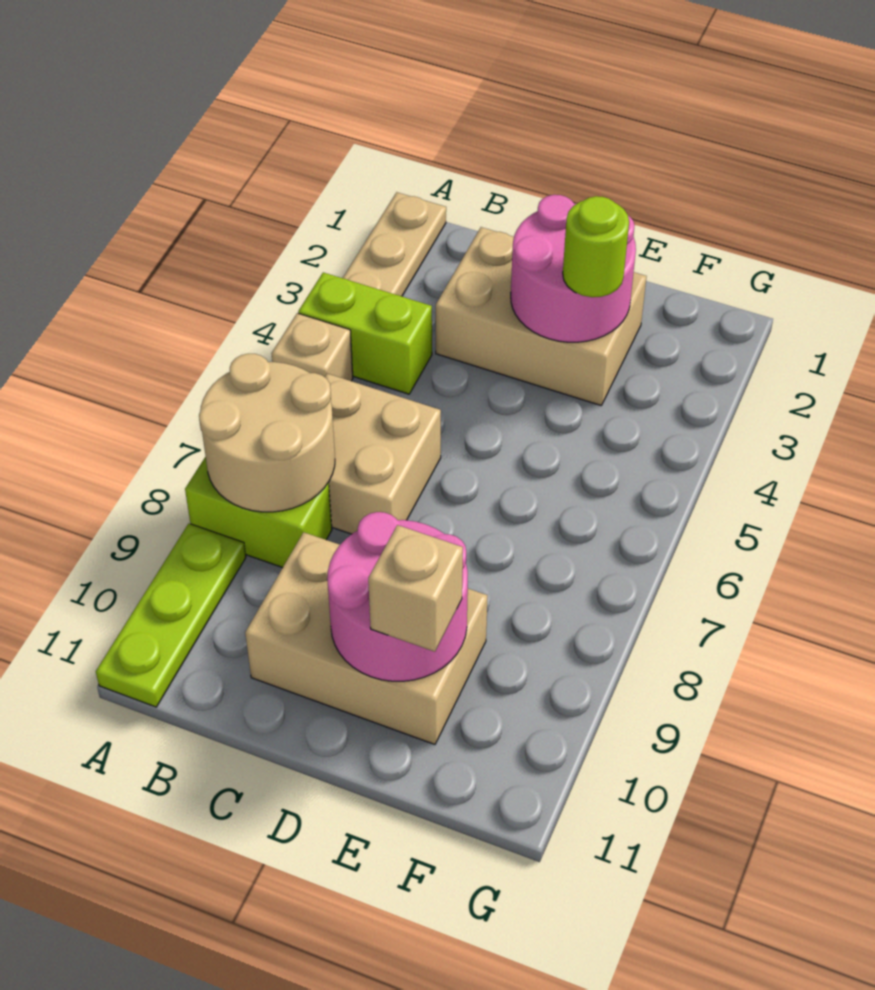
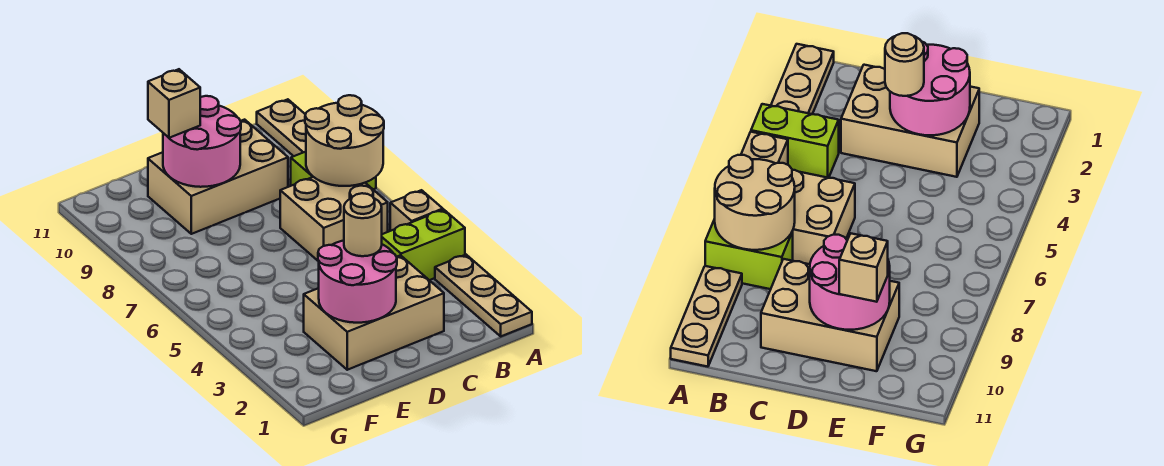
lime 1x3 plate [96,524,246,707] -> tan 1x3 plate [257,99,306,156]
none -> tan 1x1 round brick [344,193,382,256]
lime 1x1 round brick [563,196,629,297] -> none

